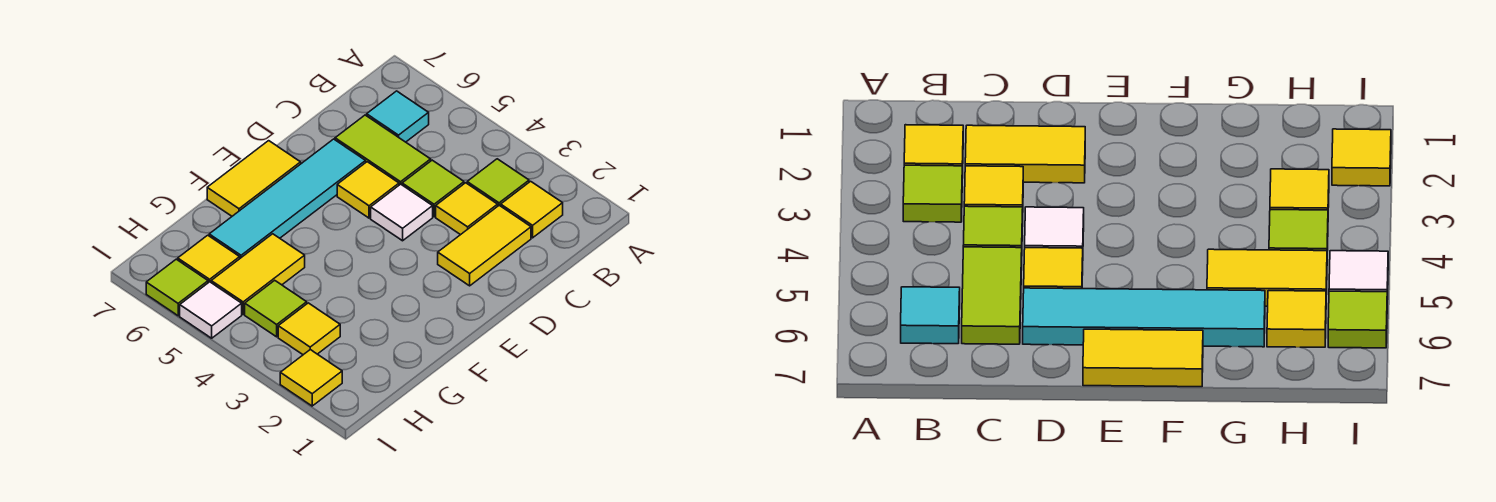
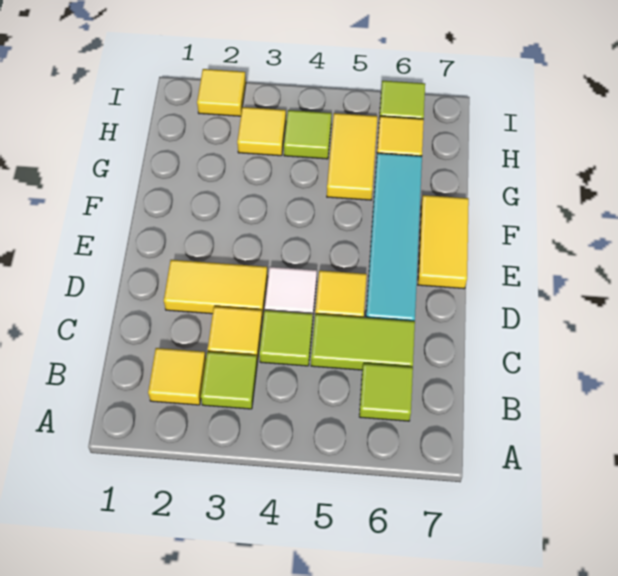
cyan 1x1 tile [367,91,429,142] -> lime 1x1 tile [359,363,413,421]
yellow 1x2 tile [438,205,531,286] -> yellow 1x2 tile turned to [164,260,268,317]
white 1x1 tile [180,282,242,338] -> none

